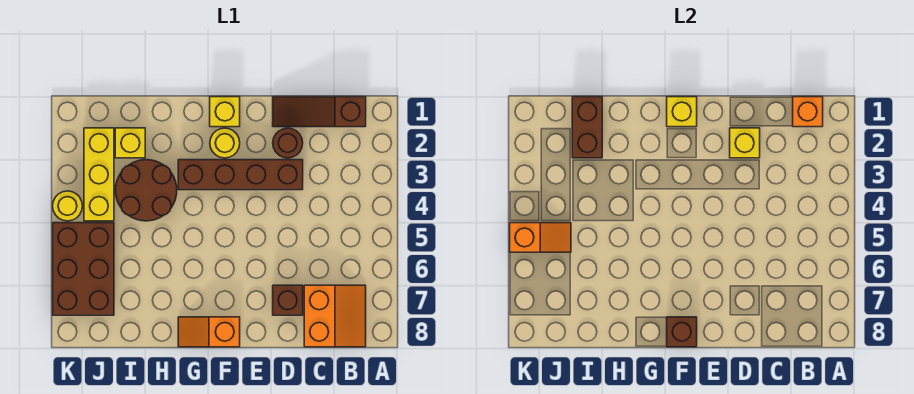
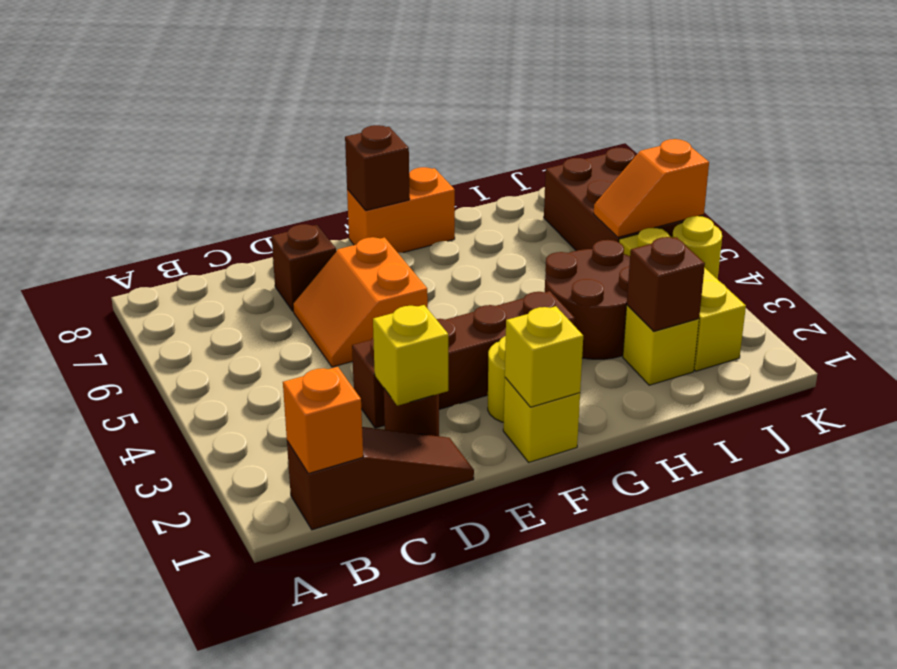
orange 2x2 slope [304,285,366,347] -> orange 2x2 slope moved to [293,237,428,367]
orange 1x2 slope [178,317,240,347] -> orange 1x2 brick [347,167,455,253]
brown 1x2 brick [572,97,602,158] -> brown 1x1 brick [627,237,705,332]

